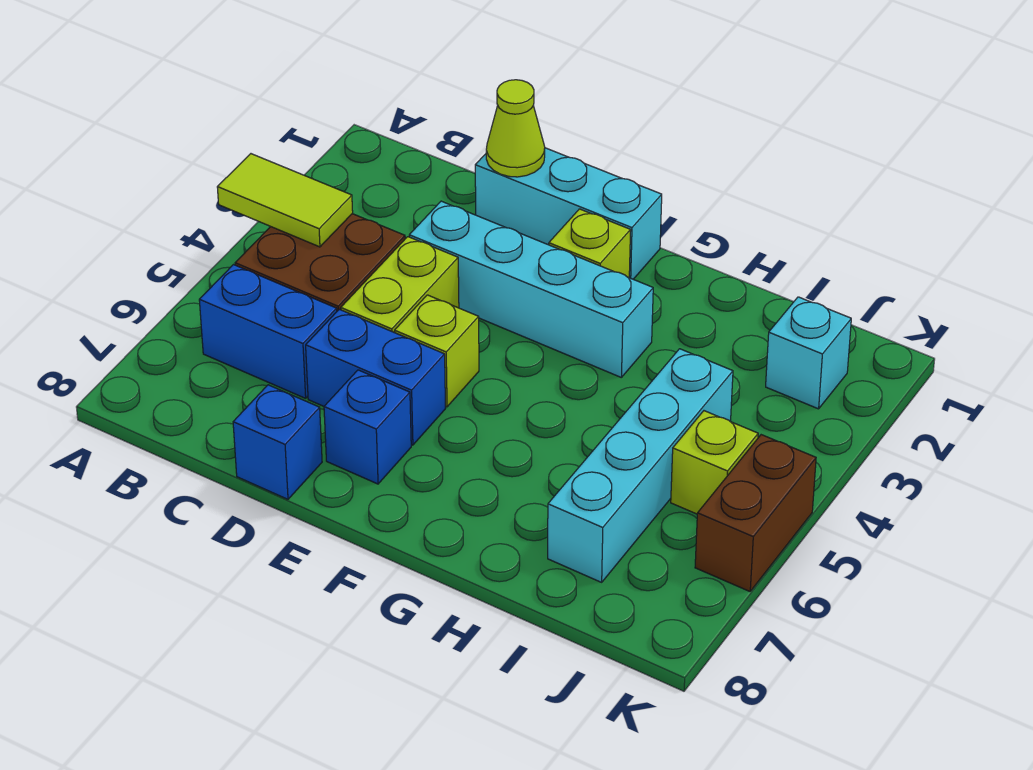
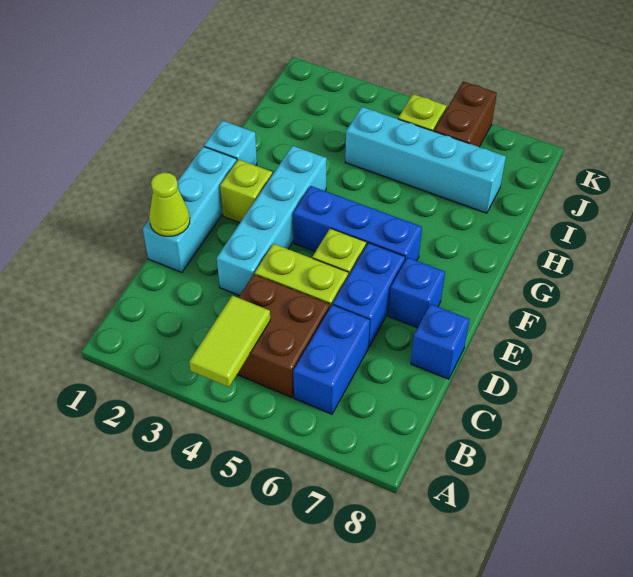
none -> blue 1x3 brick [293,186,422,261]
cyan 1x1 brick [766,297,851,409] -> cyan 1x1 brick moved to [204,121,257,166]
brown 1x2 brick [695,435,816,591] -> brown 1x2 brick turned to [434,82,497,147]

